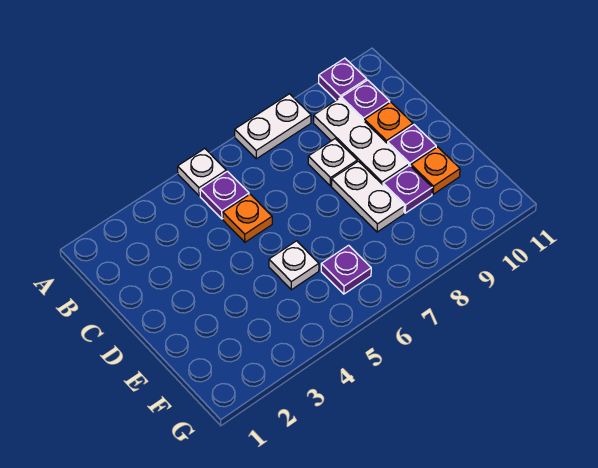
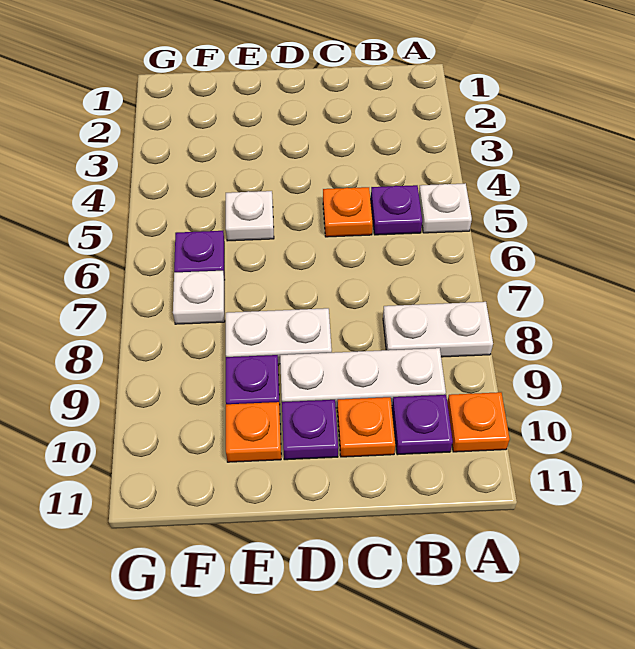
white 1x2 plate [235,94,311,159] -> white 1x2 plate turned to [383,302,493,357]
purple 1x1 plate [319,58,367,100] -> orange 1x1 plate [447,392,510,452]
white 1x1 plate [308,139,357,186] -> white 1x1 plate moved to [173,271,225,324]

